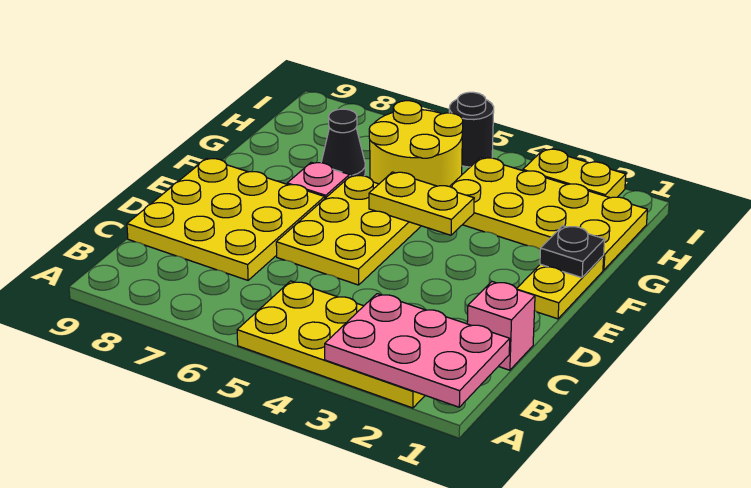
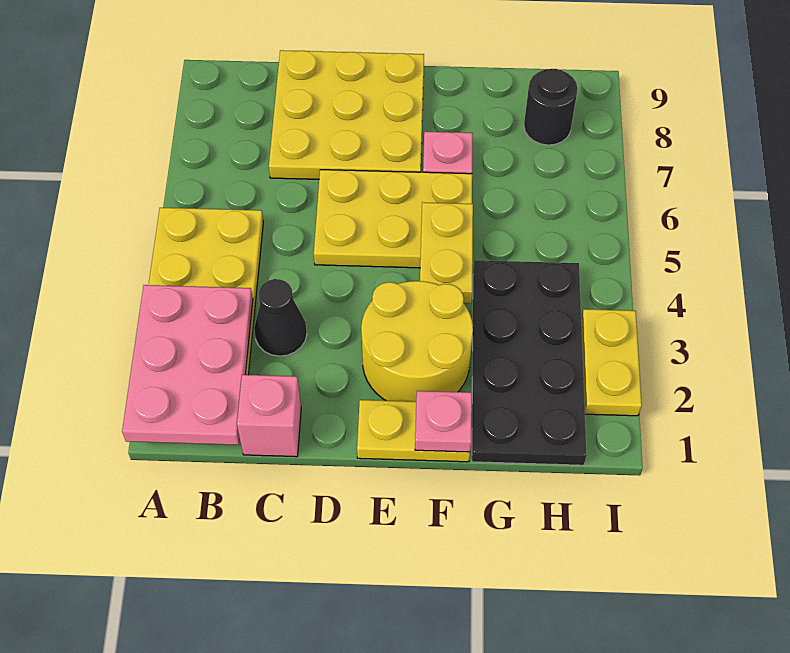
black 1x1 plate [540,226,605,278] -> pink 1x1 plate [415,391,472,452]
yellow 2x4 plate [450,158,647,270] -> black 2x4 plate [472,260,587,465]
yellow 2x2 round brick [369,101,463,187] -> yellow 2x2 round brick moved to [361,281,473,401]
black 1x1 cone [321,109,365,177] -> black 1x1 cone moved to [254,279,307,356]
black 1x1 round brick [449,92,494,167] -> black 1x1 round brick moved to [524,69,578,145]

